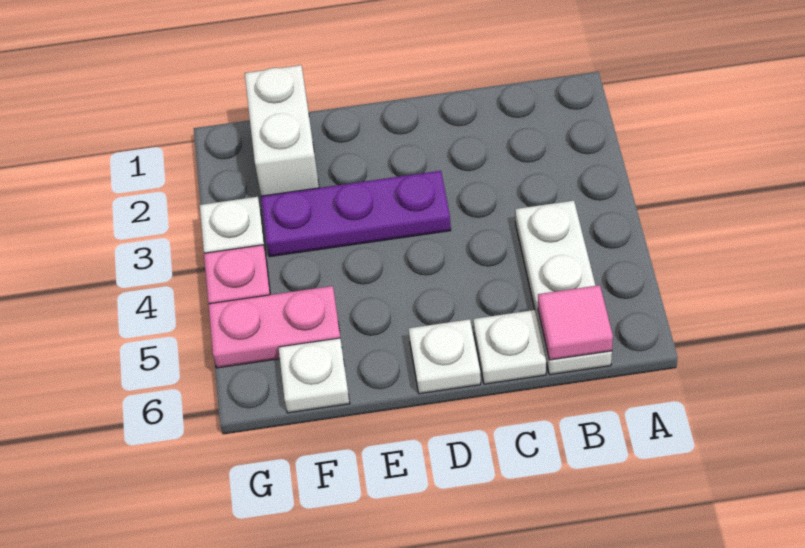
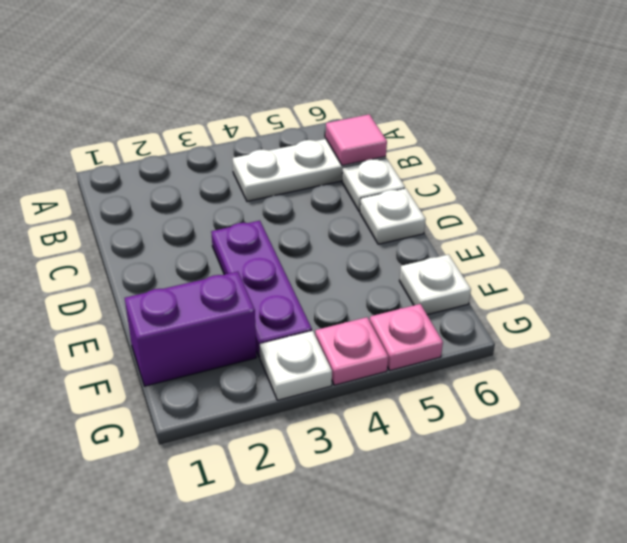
white 1x2 brick [245,65,319,196] -> purple 1x2 brick [125,272,256,386]
pink 1x2 plate [208,286,340,368] -> pink 1x1 plate [370,304,443,371]

